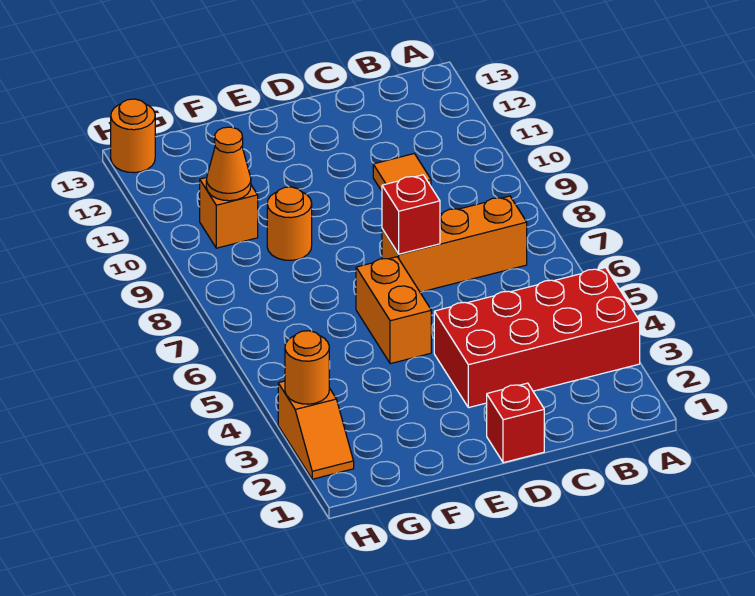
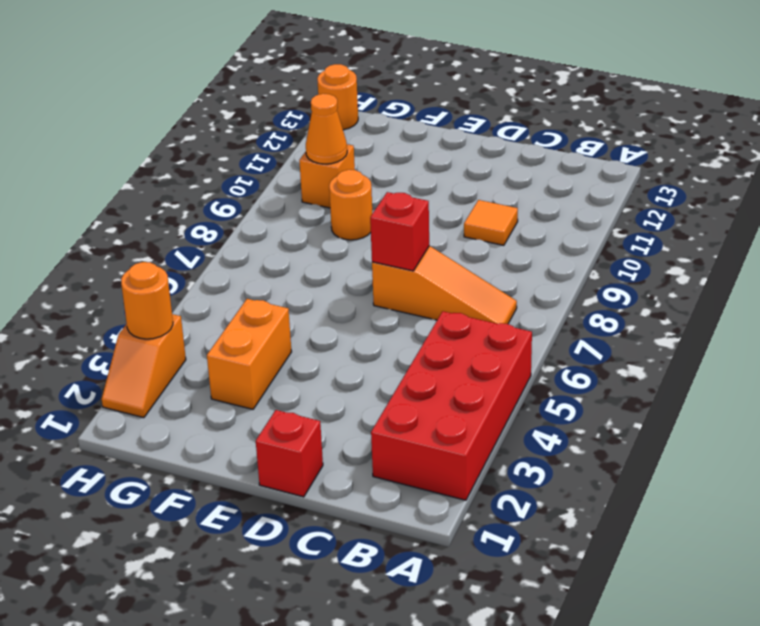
red 2x4 brick [434,268,640,408] -> red 2x4 brick turned to [371,311,532,500]
orange 1x3 brick [382,196,527,292] -> orange 1x3 slope [372,246,517,324]
orange 1x2 brick [356,257,431,364] -> orange 1x2 brick moved to [207,299,292,409]

